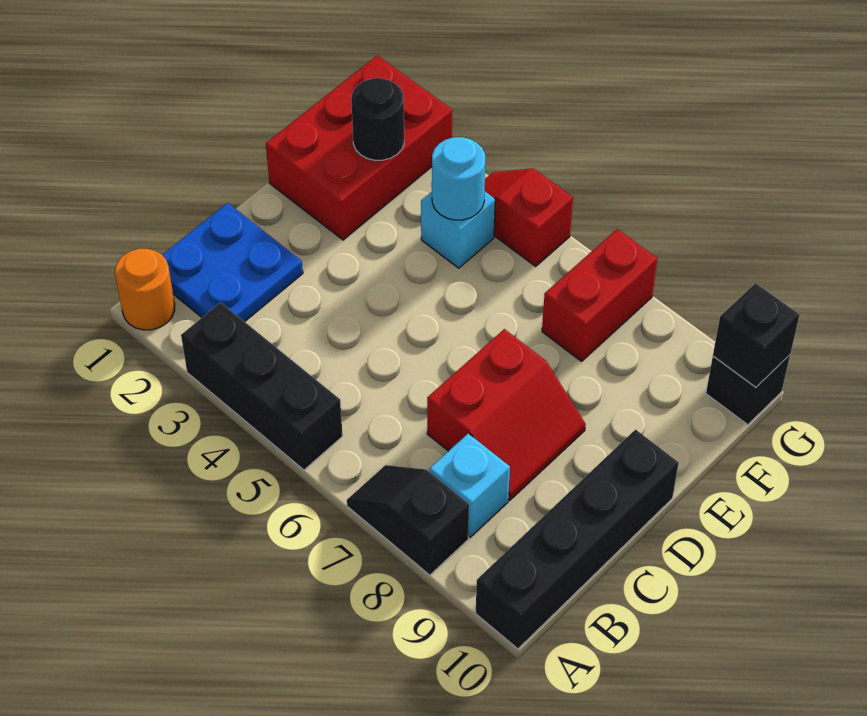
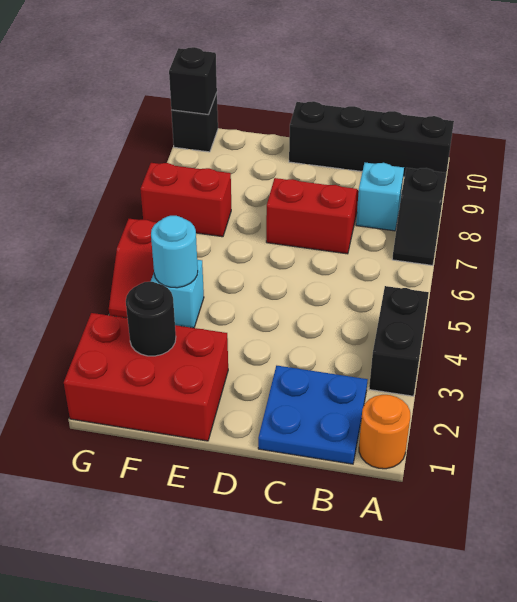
black 1x3 brick [181,302,343,470] -> black 1x2 brick [369,286,429,396]

